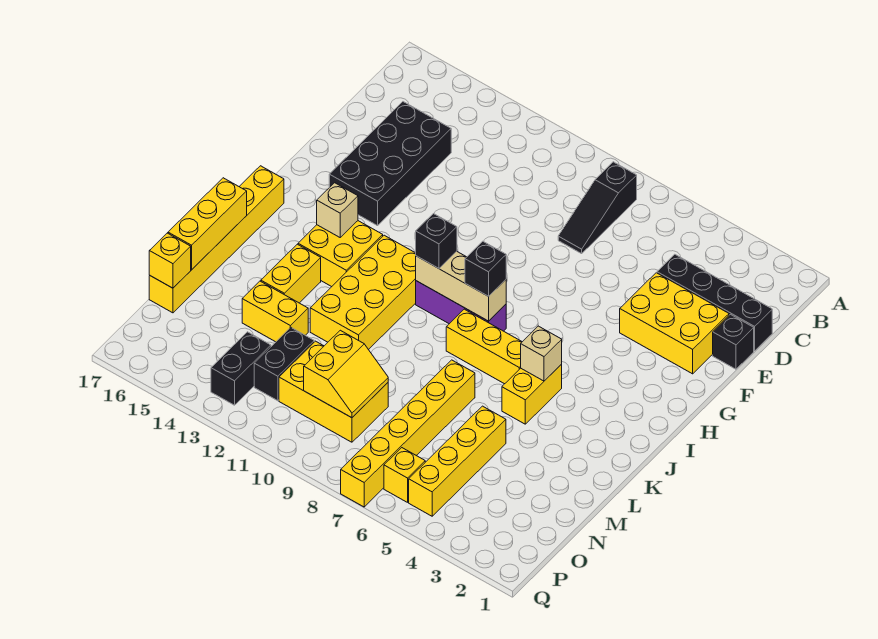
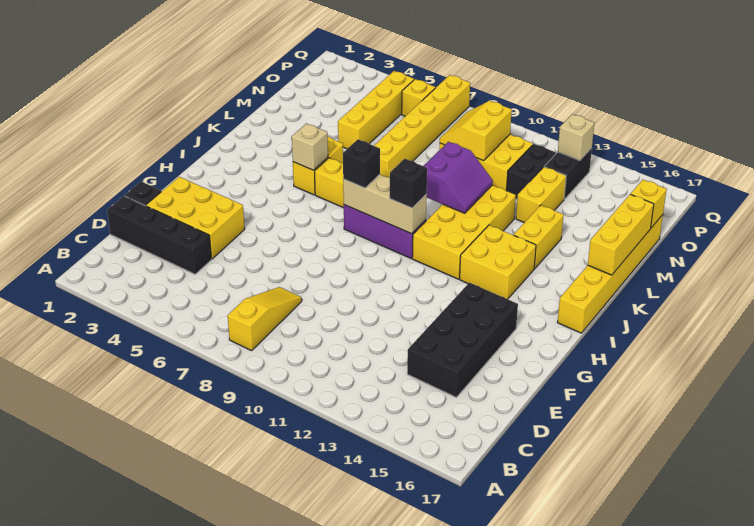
black 1x3 slope [558,162,637,254] -> yellow 1x3 slope [228,287,302,351]
tan 1x1 brick [317,183,358,237] -> tan 1x1 brick moved to [558,114,594,160]
none -> purple 2x2 slope [424,142,493,213]
yellow 1x2 brick [242,281,308,342] -> yellow 1x2 brick turned to [516,167,566,223]

